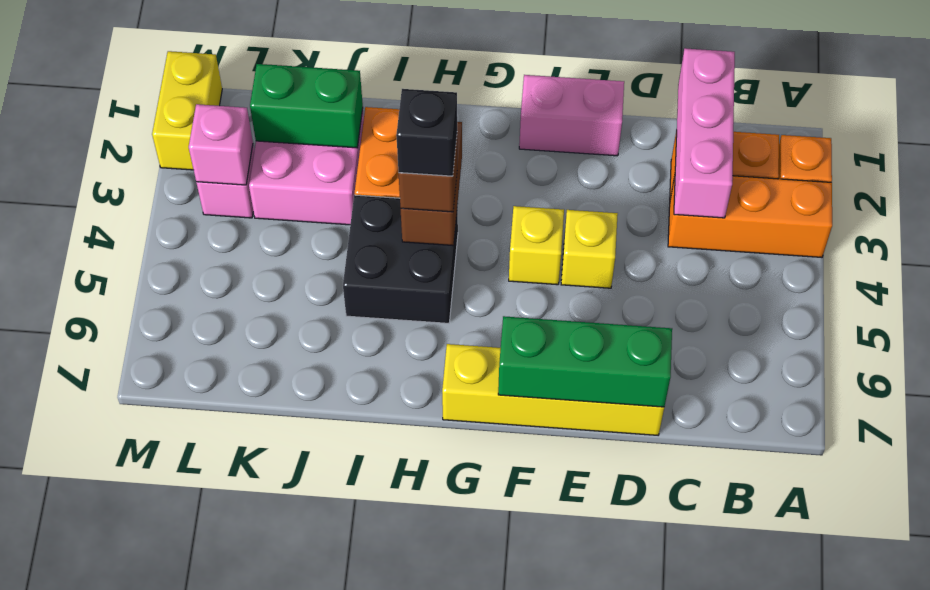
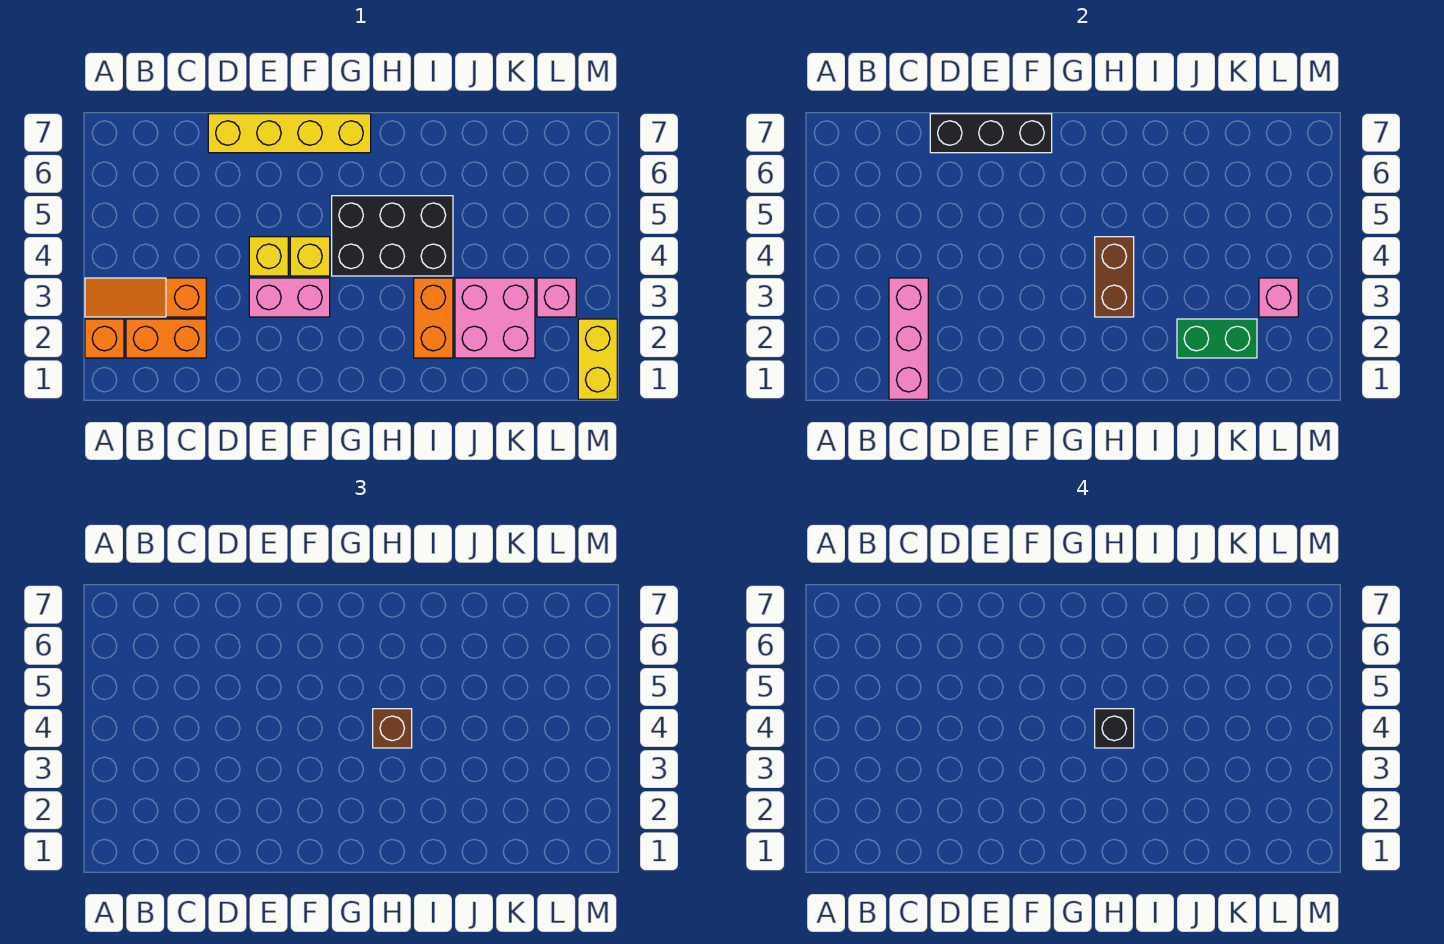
orange 1x3 brick [668,176,832,257] -> orange 1x3 slope [85,278,206,317]
green 1x3 brick [498,316,672,407] -> black 1x3 brick [930,114,1052,153]
pink 1x2 brick [519,75,624,156] -> pink 1x2 brick moved to [249,278,330,317]
black 2x2 brick [343,195,458,323] -> black 2x3 brick [332,196,453,276]

